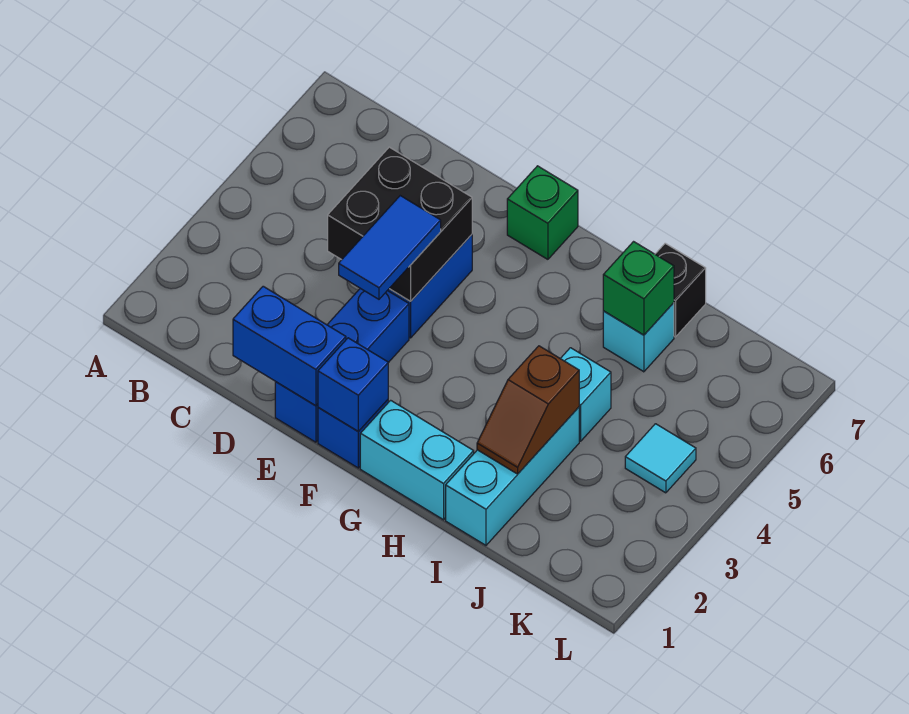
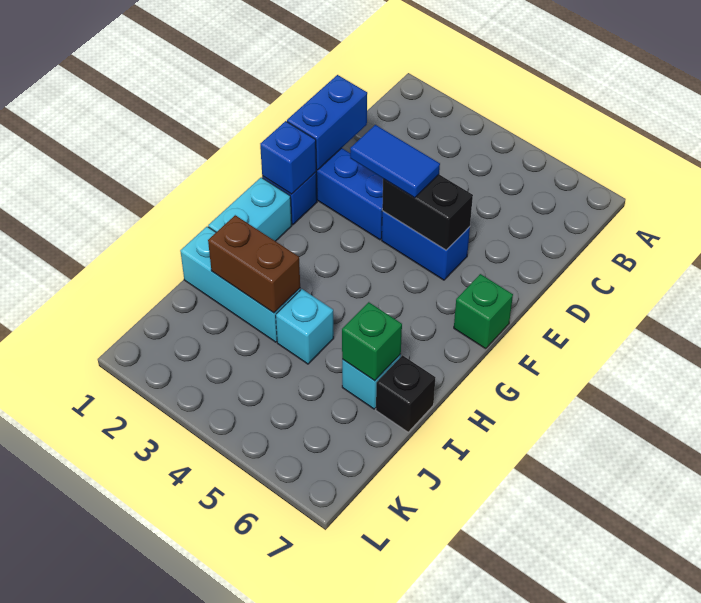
black 2x2 brick [328,147,472,301] -> black 1x2 brick [382,175,473,250]
brown 1x2 slope [477,346,579,474] -> brown 1x2 brick [208,215,300,313]
cyan 1x1 tile [625,424,696,493] -> none

